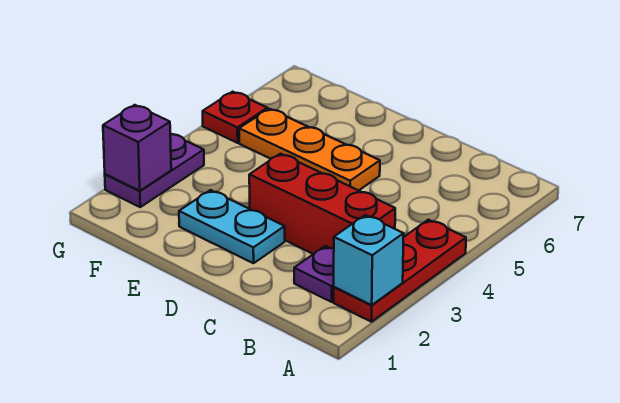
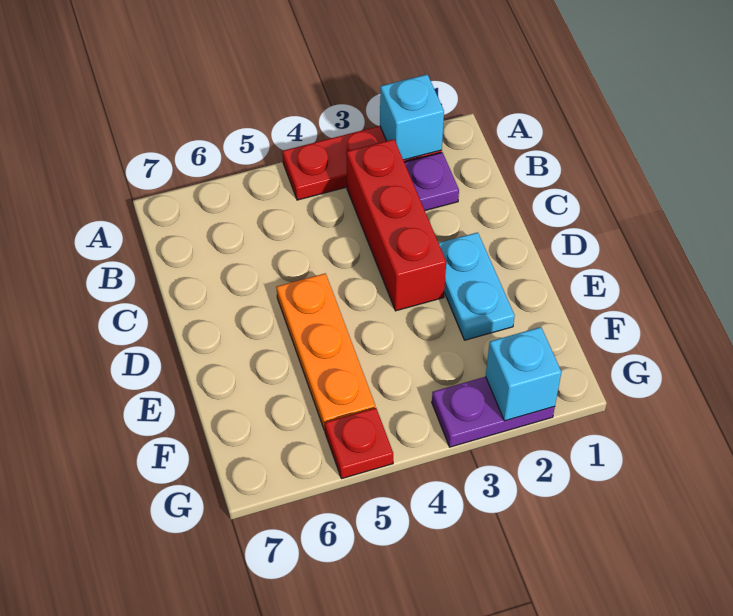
purple 1x1 brick [103,105,171,191] -> cyan 1x1 brick [486,327,561,421]

